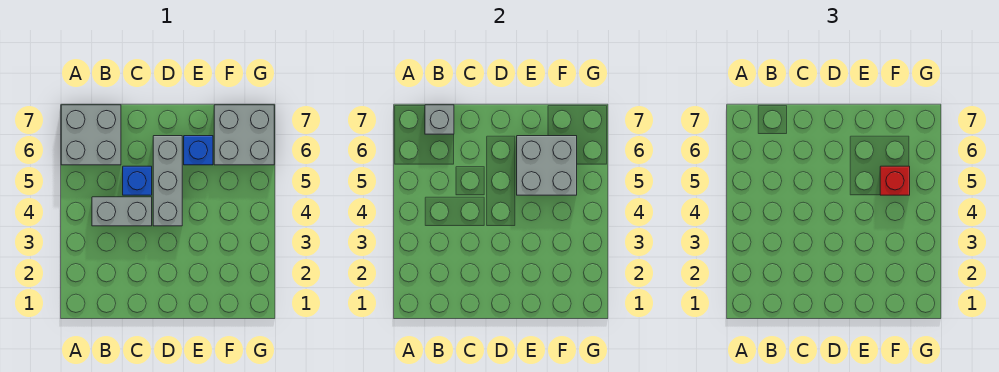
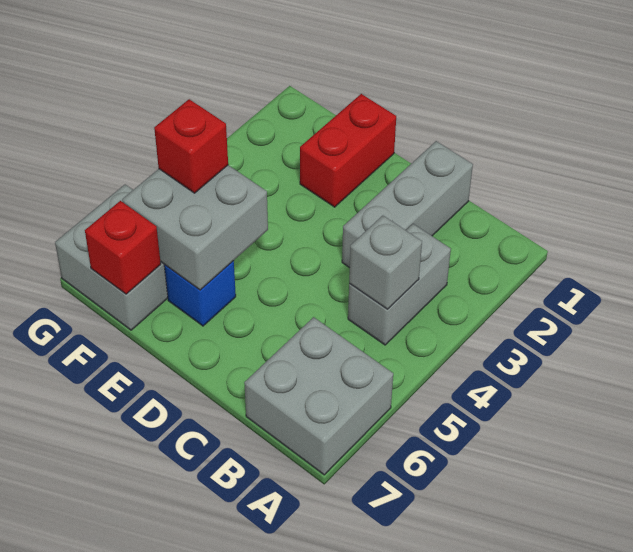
grey 1x2 brick [92,197,152,226] -> grey 1x2 brick turned to [348,224,451,345]
grey 1x1 brick [425,105,454,134] -> grey 1x1 brick moved to [349,216,422,309]
blue 1x1 brick [123,166,152,195] -> none
grey 1x3 brick [153,136,182,226] -> grey 1x3 brick moved to [342,141,473,268]
none -> red 1x2 brick [300,94,396,207]
none -> red 1x1 brick [85,201,161,294]

